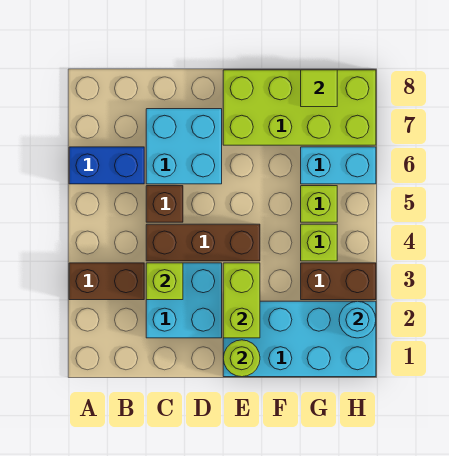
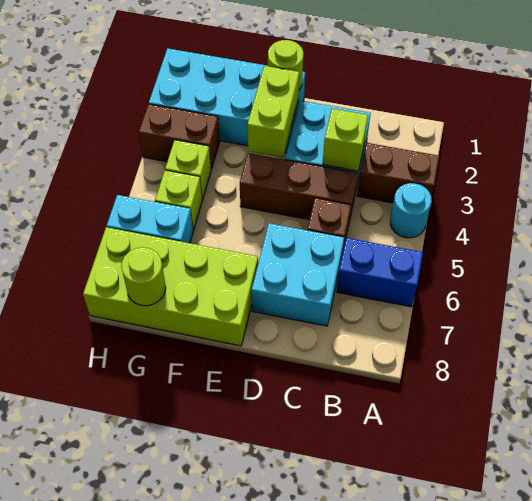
lime 1x1 tile [301,70,337,107] -> lime 1x1 round brick [121,247,166,306]
cyan 1x1 round brick [339,301,376,338] -> cyan 1x1 round brick moved to [390,183,432,238]

